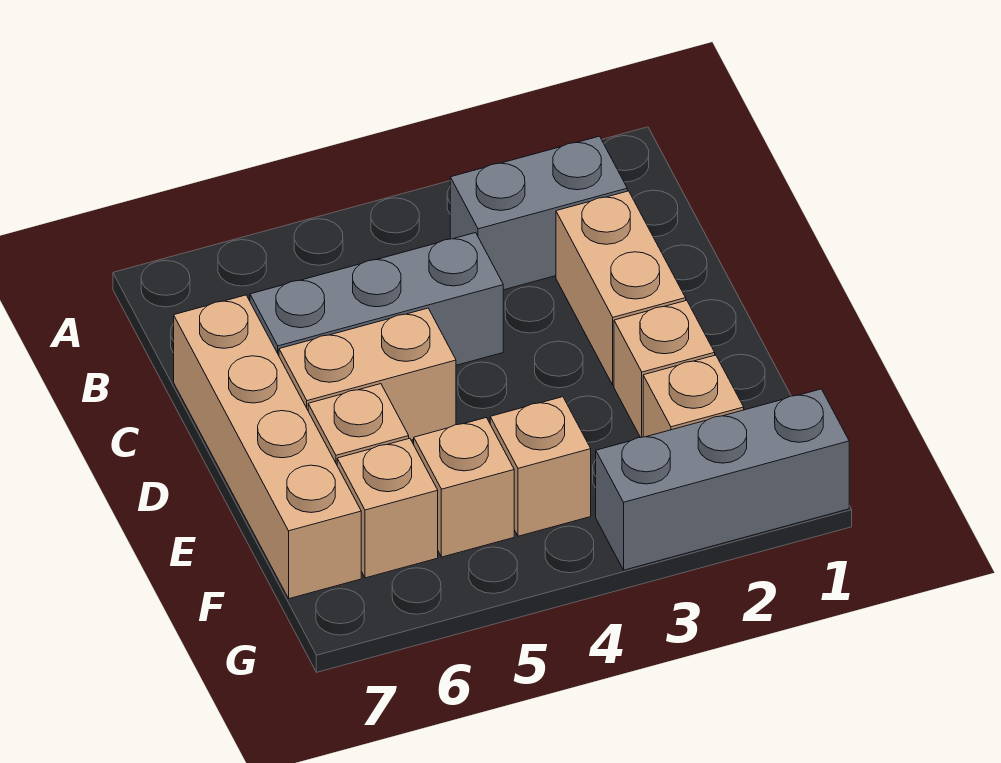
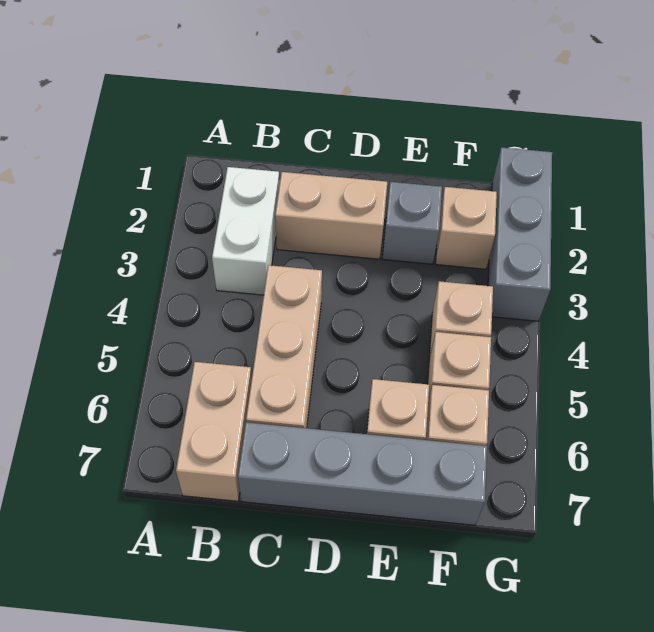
grey 1x2 brick [450,136,627,290] -> white 1x2 brick [212,167,279,295]
grey 1x3 brick [250,233,503,365] -> tan 1x3 brick [246,265,322,428]
tan 1x4 brick [174,295,361,599] -> grey 1x4 brick [238,422,487,525]
tan 1x2 brick [279,308,456,440] -> tan 1x2 brick moved to [176,362,252,501]
tan 1x1 brick [614,300,715,437] -> grey 1x1 brick [382,182,442,264]

